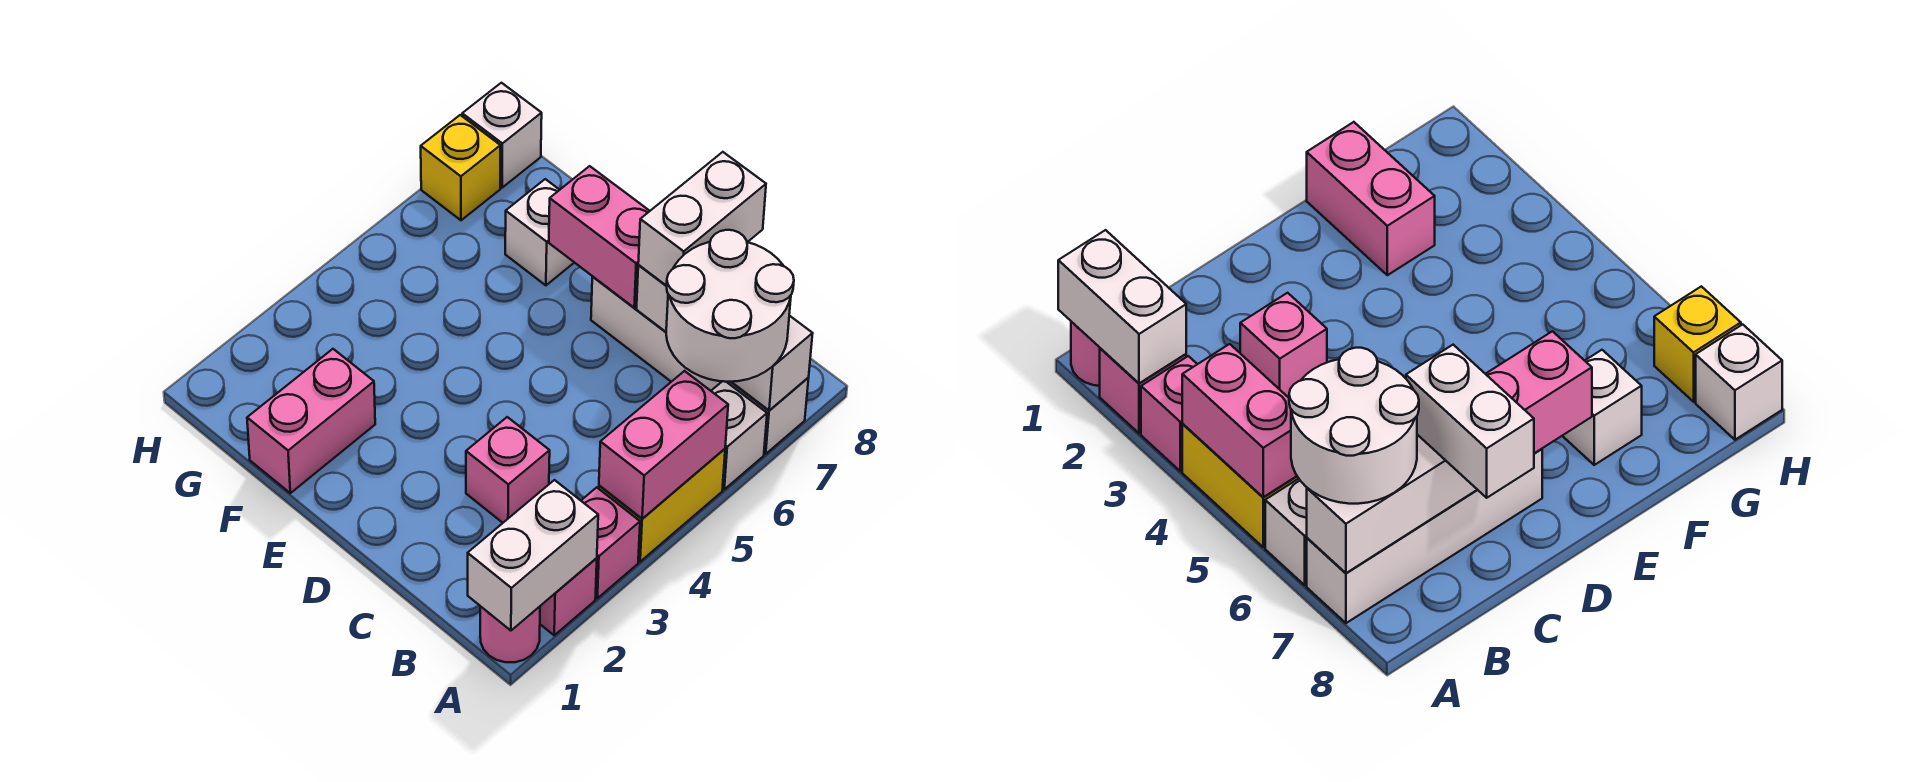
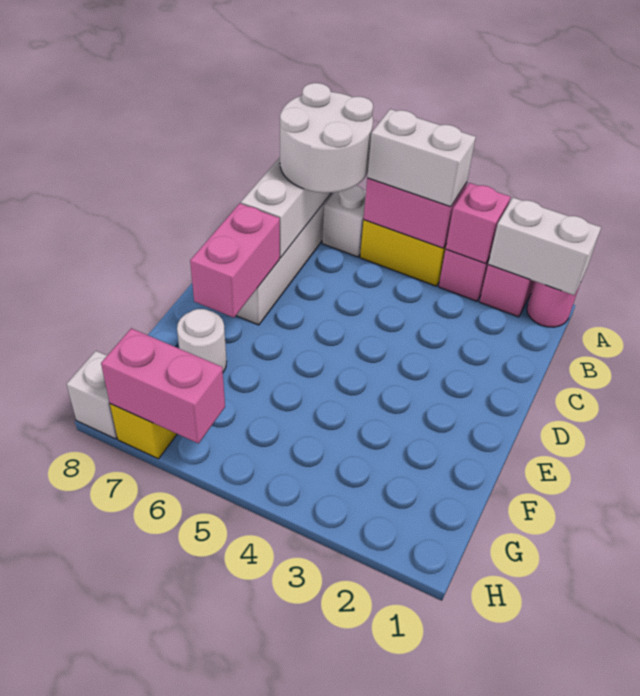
pink 1x1 brick [466,417,550,523] -> pink 1x1 brick moved to [446,183,510,263]
white 1x2 brick [638,152,766,286] -> white 1x2 brick moved to [367,109,476,207]
pink 1x2 brick [247,349,375,493] -> pink 1x2 brick moved to [101,328,225,443]
white 1x1 brick [505,179,574,285] -> white 1x1 round brick [177,309,227,372]

